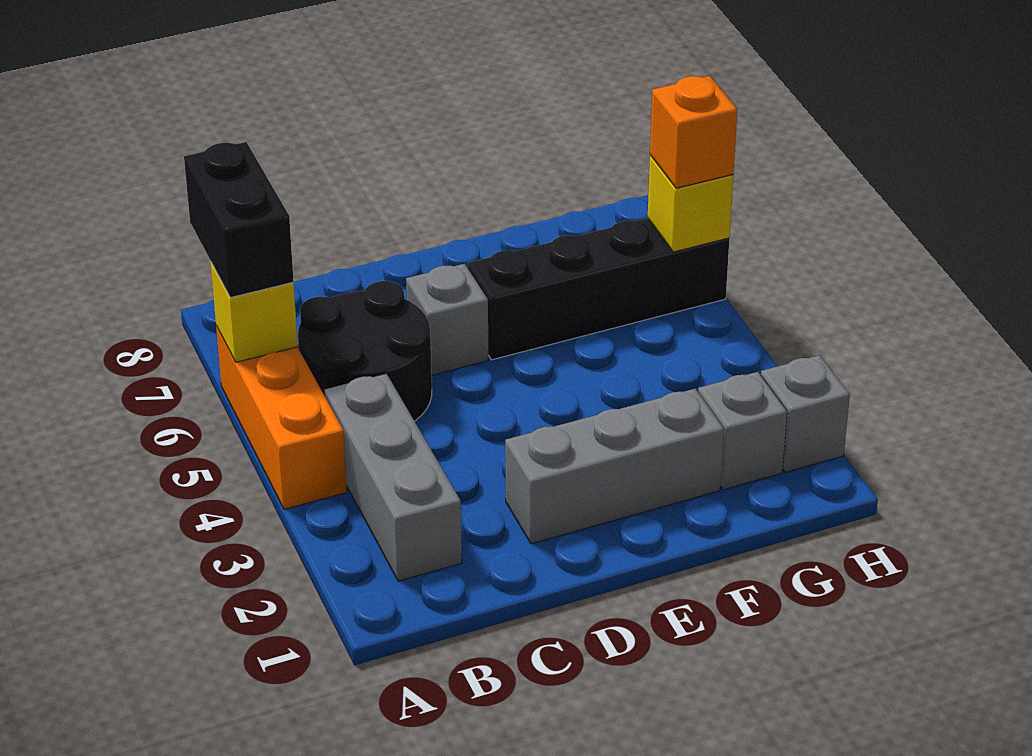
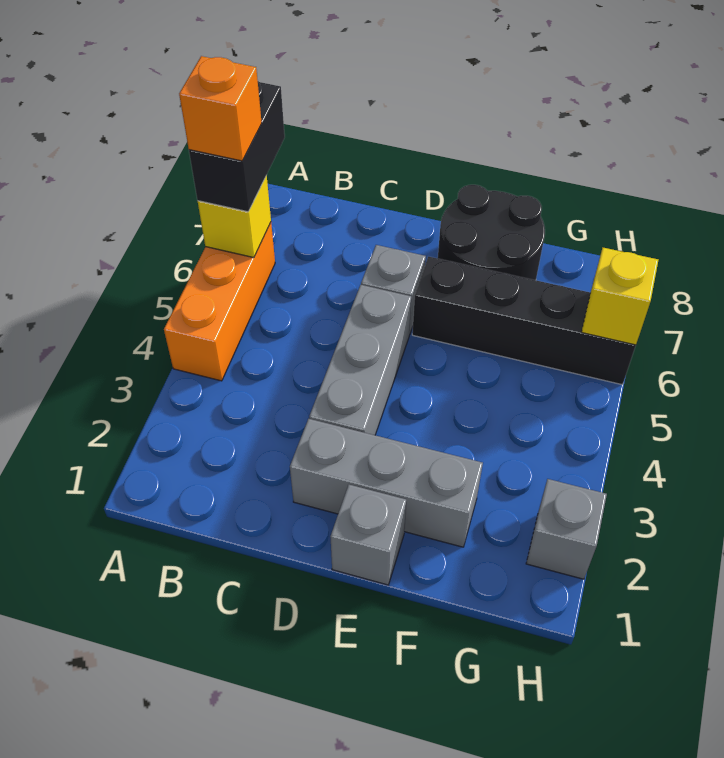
grey 1x3 brick [325,373,462,581] -> grey 1x3 brick moved to [309,285,411,435]
black 2x2 round brick [298,281,432,421] -> black 2x2 round brick moved to [438,185,545,280]
grey 1x1 brick [698,372,787,490] -> grey 1x1 brick moved to [330,485,406,585]
orange 1x1 brick [650,76,737,188] -> orange 1x1 brick moved to [179,56,262,161]

